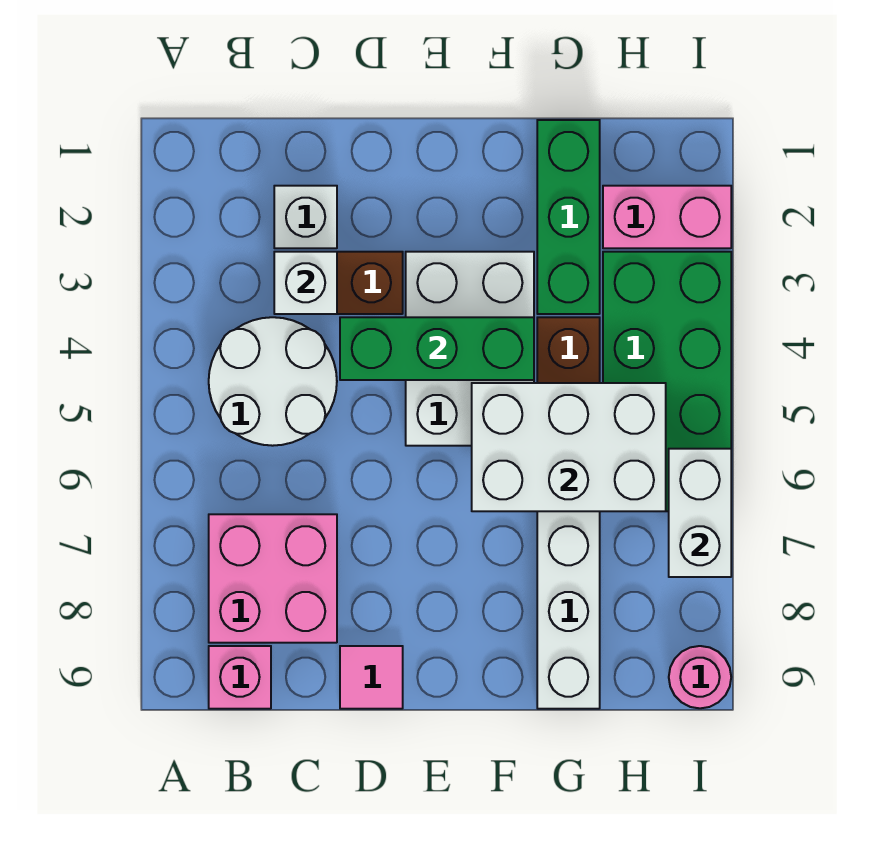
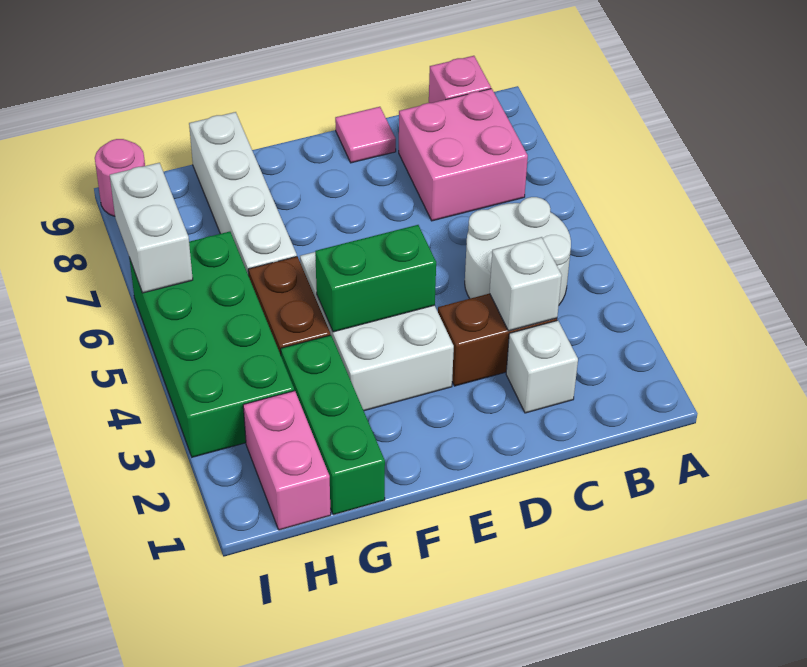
green 1x3 brick [340,317,534,380] -> green 1x2 brick [315,225,436,332]
white 2x3 brick [472,383,666,511] -> none
pink 1x2 brick [603,186,731,248] -> pink 1x2 brick turned to [243,391,331,530]

